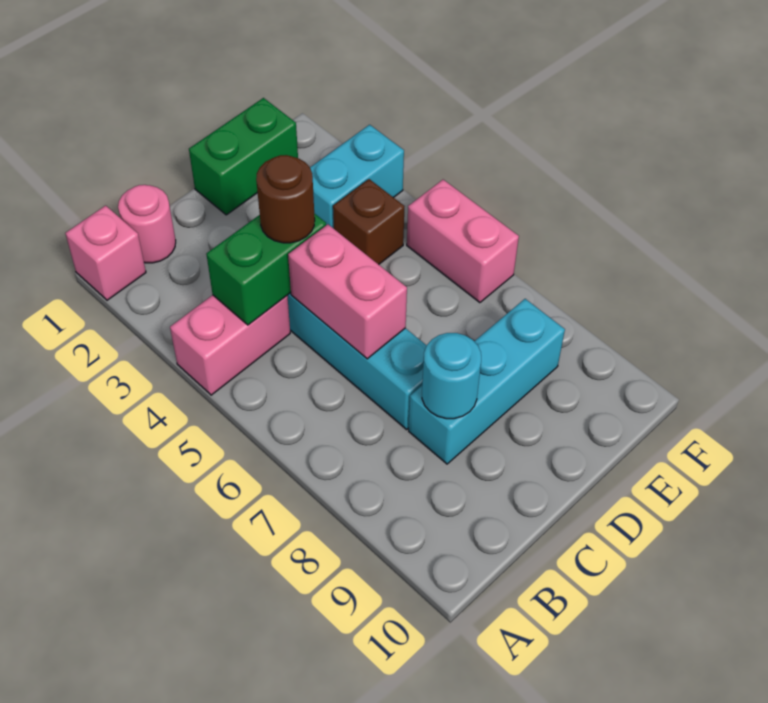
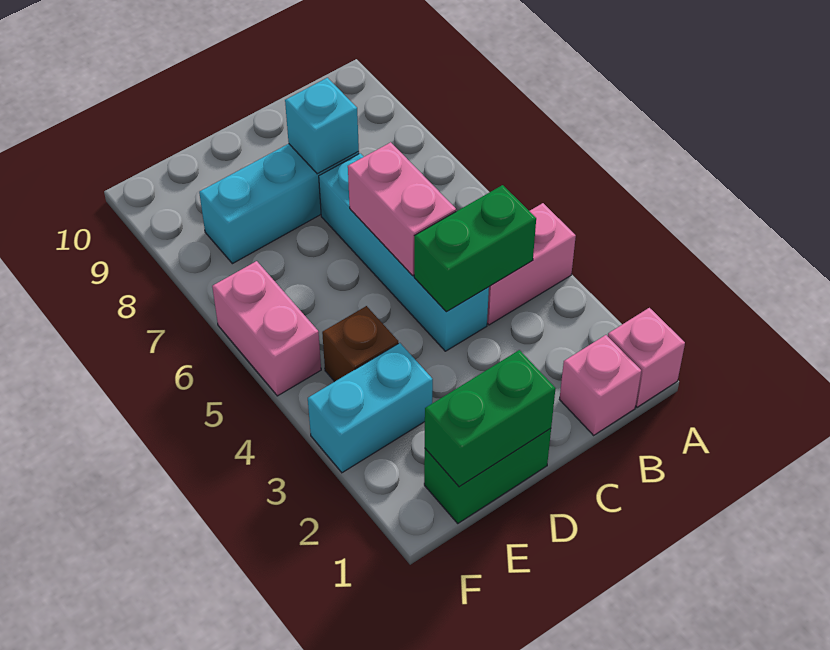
pink 1x1 round brick [118,185,176,263] -> pink 1x1 brick [559,335,641,435]
brown 1x1 round brick [256,155,315,243] -> none
cyan 1x1 round brick [422,333,481,419] -> cyan 1x1 brick [285,78,359,174]
none -> green 1x2 brick [425,350,556,487]

